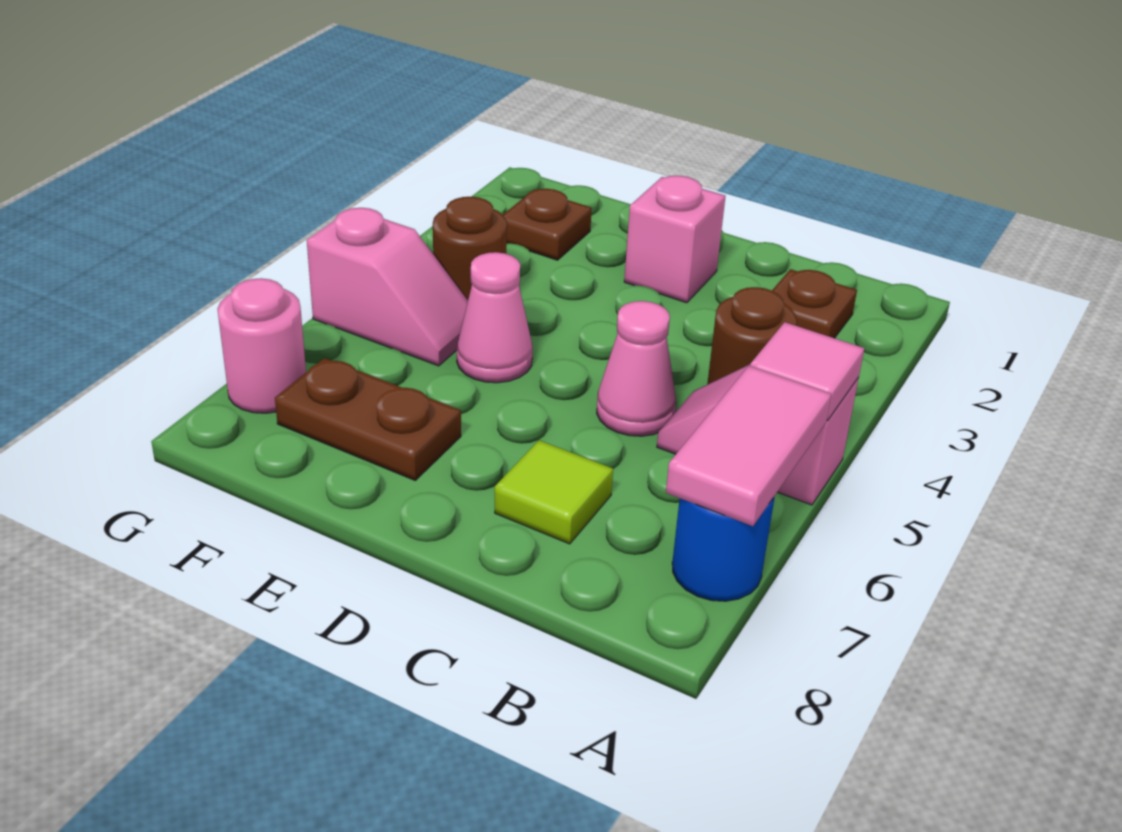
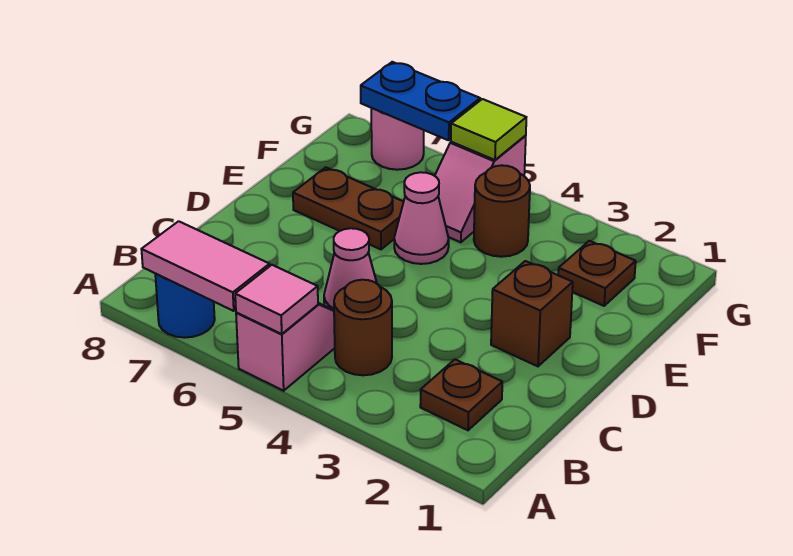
lime 1x1 tile [495,440,613,544] -> lime 1x1 tile moved to [451,99,526,160]
pink 1x1 brick [624,176,725,303] -> brown 1x1 brick [491,261,573,366]
brown 1x2 plate [275,358,461,480] -> brown 1x2 plate turned to [293,167,404,249]
none -> blue 1x2 plate [361,62,480,140]

